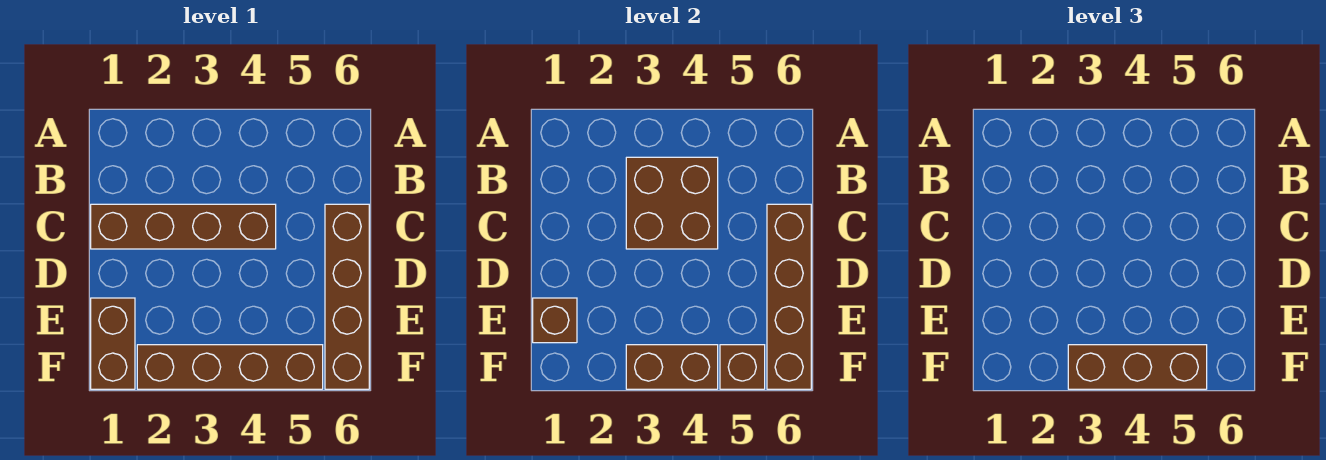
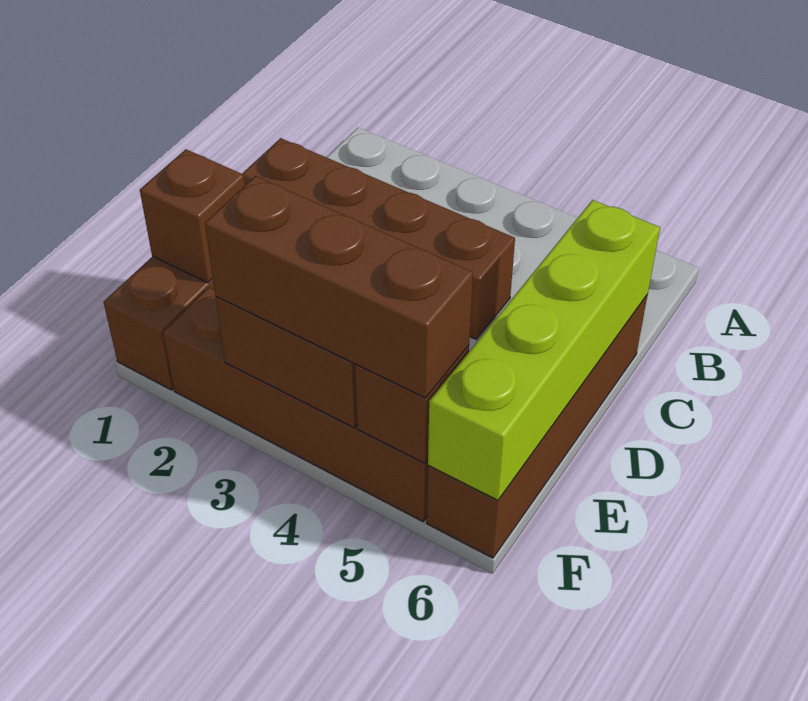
brown 2x2 brick [626,157,718,249] -> none
brown 1x4 brick [767,204,811,389] -> lime 1x4 brick [428,200,660,500]

